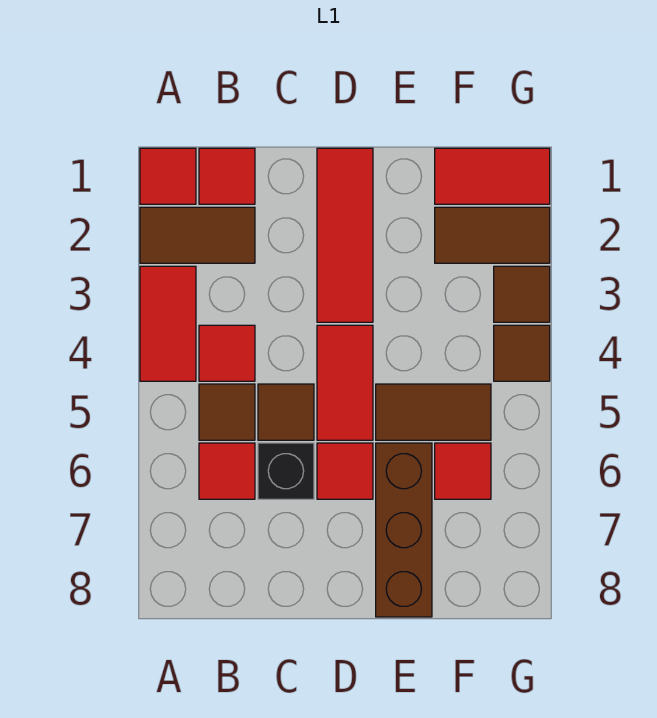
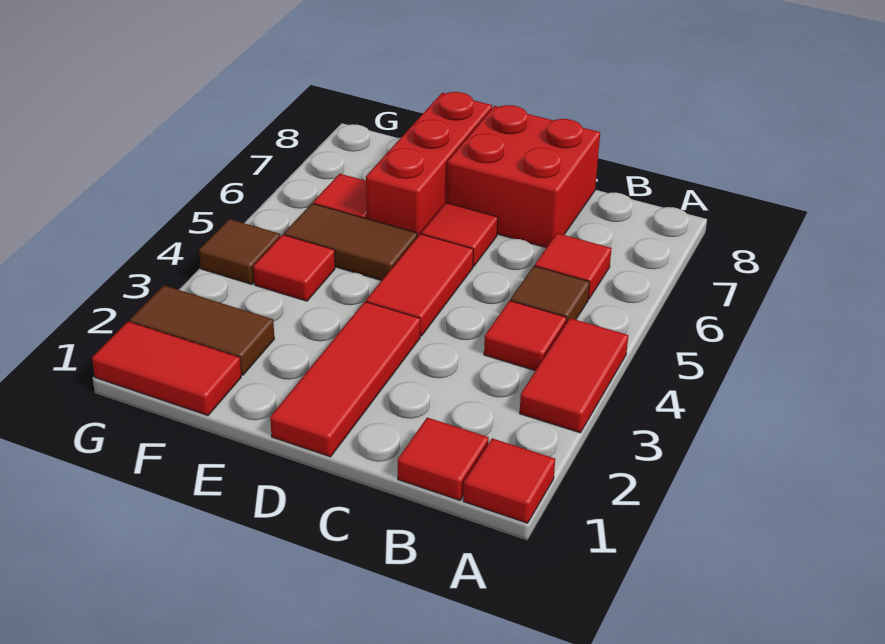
brown 1x2 tile [140,207,255,263] -> none
brown 1x1 tile [258,384,314,440] -> none
black 1x1 brick [258,443,314,499] -> none
none -> red 2x2 brick [447,105,600,248]
brown 1x3 brick [376,443,432,617] -> red 1x3 brick [366,92,492,237]
none -> red 1x1 tile [253,235,335,301]
brown 1x1 tile [494,266,550,322] -> none

